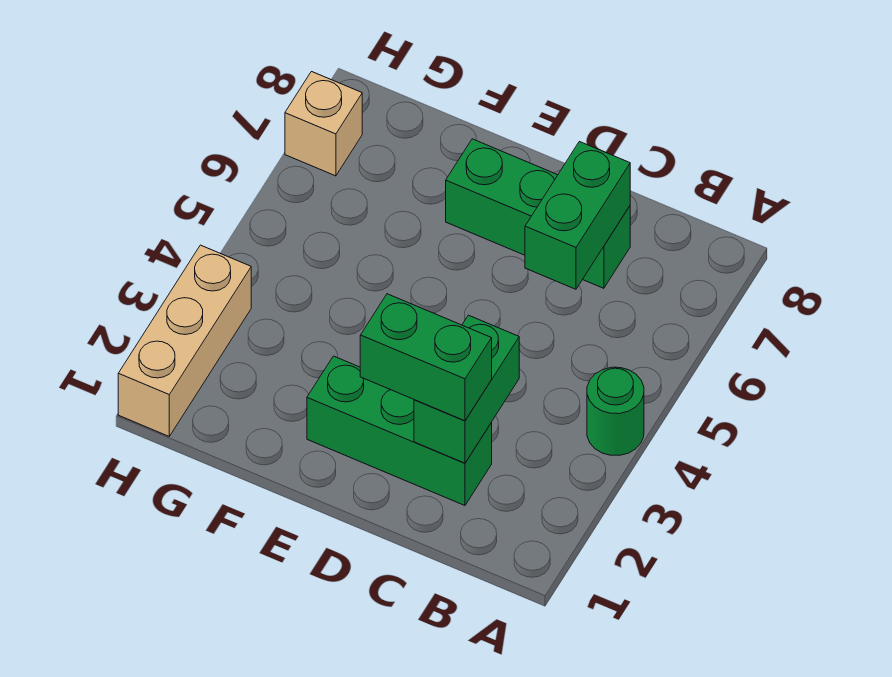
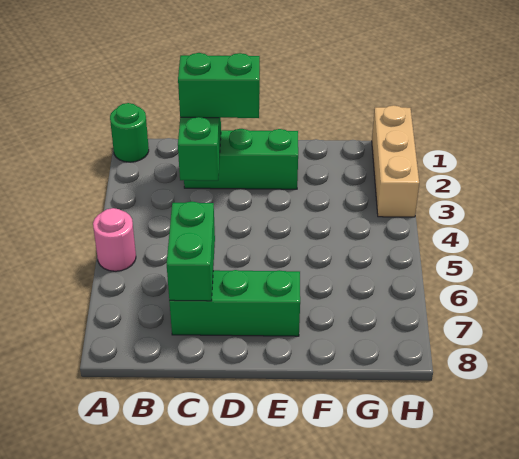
green 1x1 round brick [587,367,644,455] -> green 1x1 round brick moved to [110,103,149,162]
none -> pink 1x1 round brick [93,208,136,271]
tan 1x1 brick [285,72,362,176] -> none

